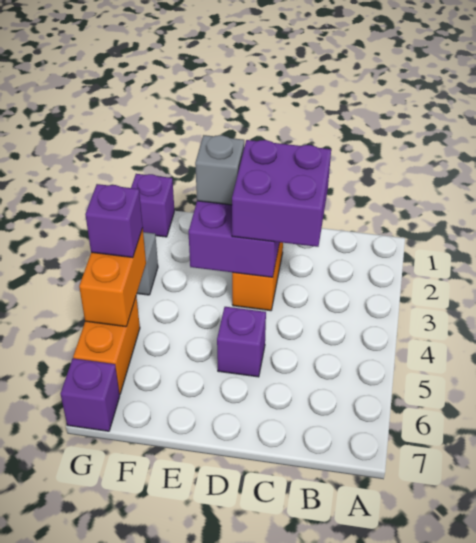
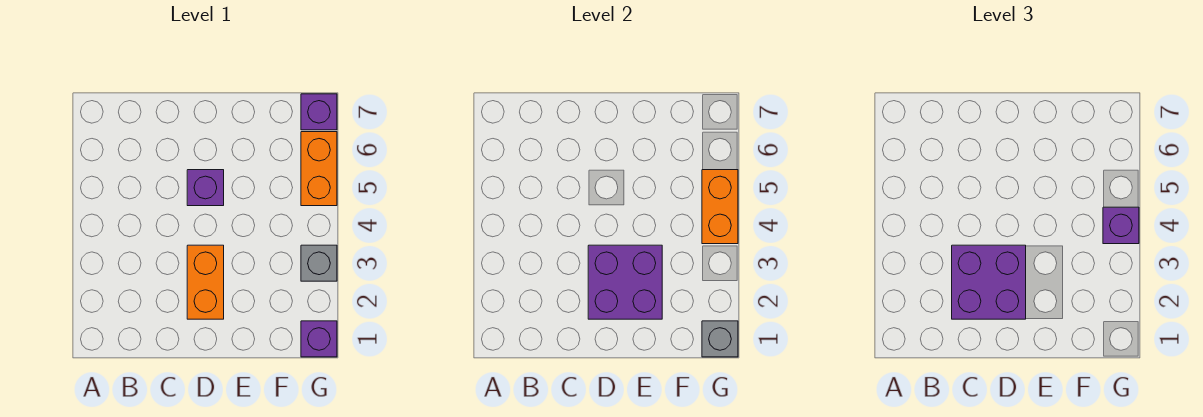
grey 1x1 brick [195,135,244,205] -> grey 1x1 brick moved to [702,321,738,357]

